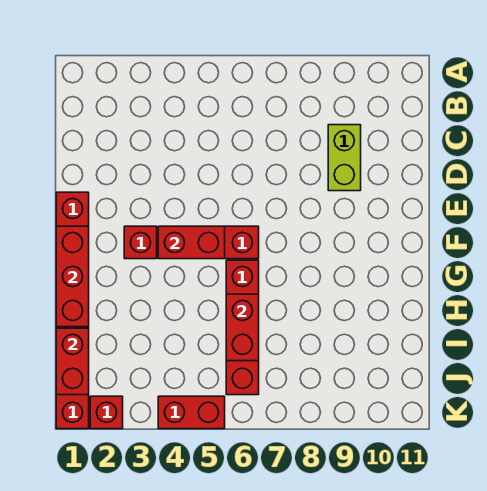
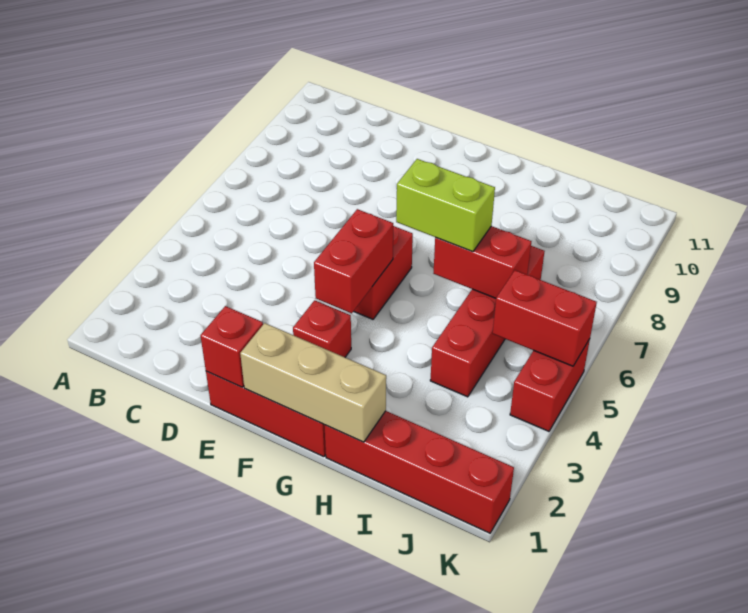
lime 1x2 brick [328,125,361,191] -> lime 1x2 brick moved to [396,159,495,252]
red 1x3 brick [56,226,89,327] -> tan 1x3 brick [240,323,386,442]
red 1x4 brick [226,260,259,395] -> red 1x4 brick turned to [430,246,545,397]
red 1x2 brick [56,328,89,395] -> red 1x2 brick moved to [493,270,597,366]
red 1x1 brick [90,396,123,429] -> red 1x1 brick moved to [201,306,263,387]

